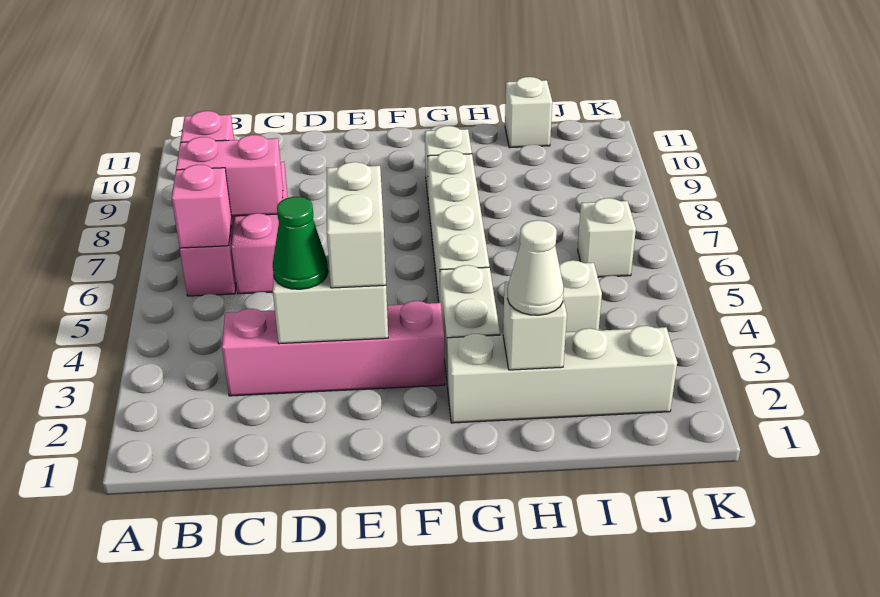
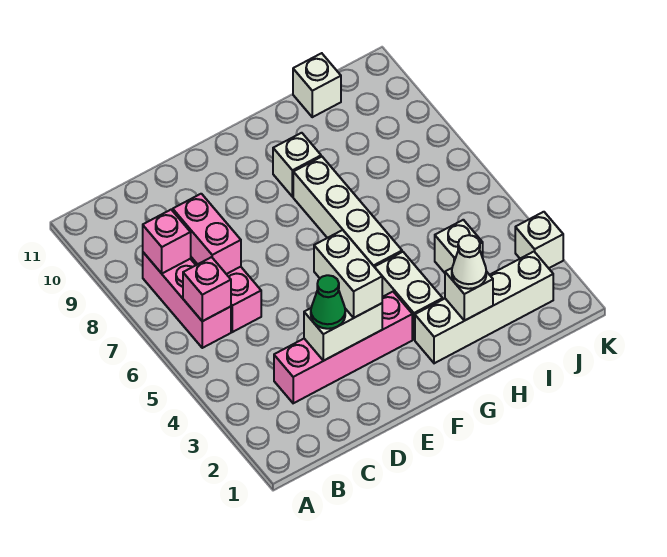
pink 1x2 brick [176,135,283,216] -> pink 1x2 brick turned to [173,194,241,274]
white 1x1 brick [578,198,636,277] -> white 1x1 brick moved to [515,212,563,268]

